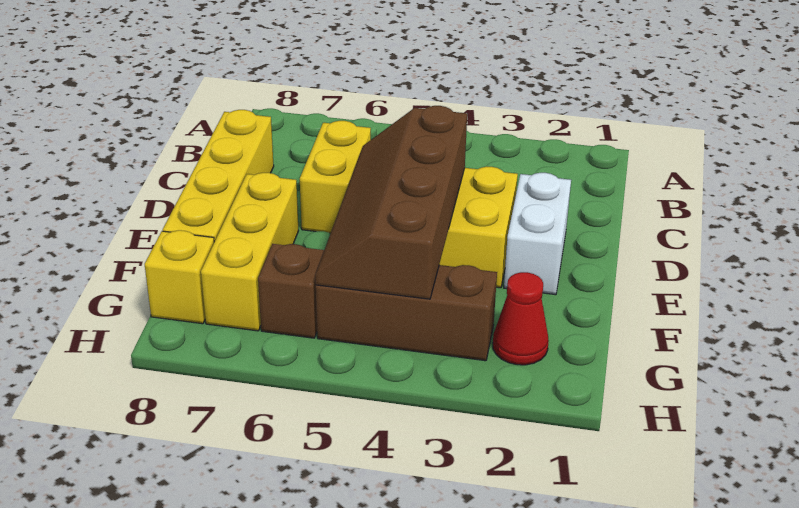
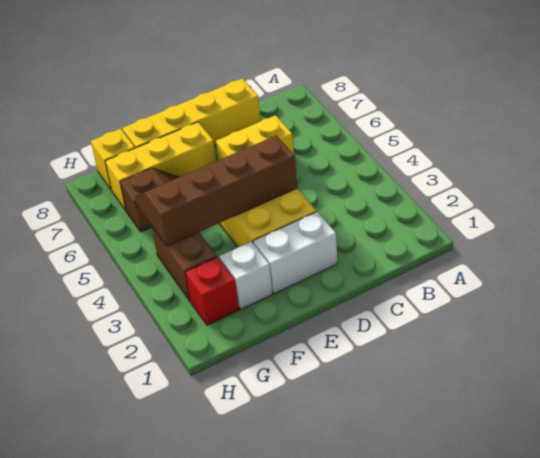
none -> white 1x1 brick [219,242,272,309]
red 1x1 cone [493,272,549,365] -> red 1x1 brick [185,257,239,325]
brown 1x3 brick [316,265,497,361] -> brown 1x2 brick [151,225,217,301]

